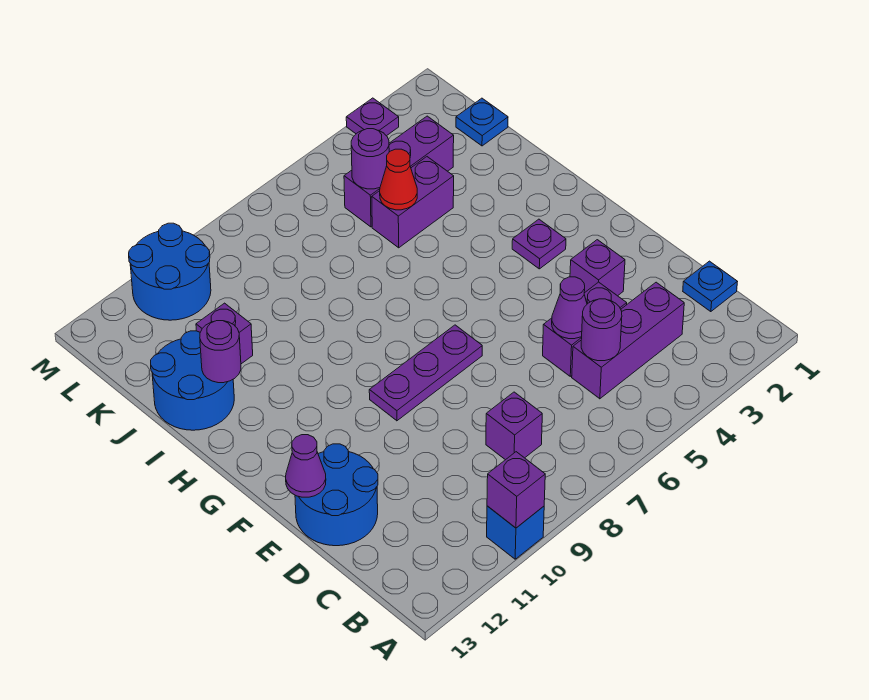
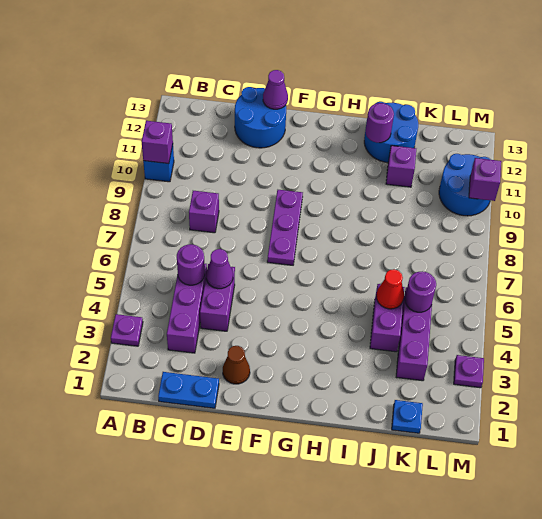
blue 1x1 plate [683,261,737,312] -> blue 1x2 plate [158,372,219,408]
none -> brown 1x1 cone [223,346,250,384]
purple 1x1 brick [570,240,625,296] -> purple 1x1 brick moved to [469,158,501,201]
purple 1x1 plate [512,219,566,269] -> purple 1x1 plate moved to [111,314,143,346]

